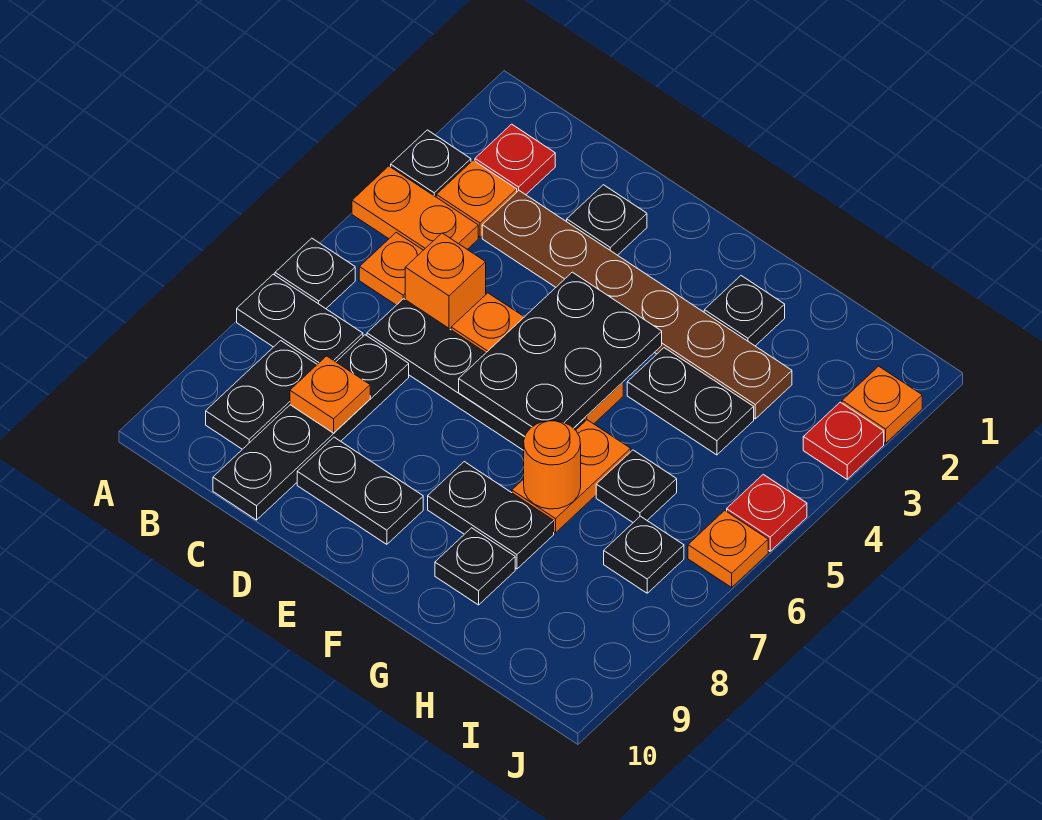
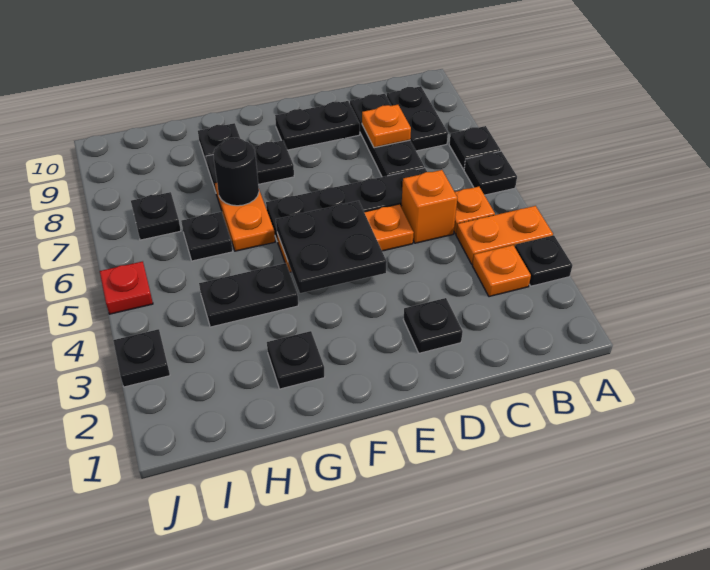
black 1x2 plate [237,274,363,364] -> black 1x1 plate [449,126,501,170]
red 1x1 plate [475,124,555,195] -> none
brown 1x6 plate [482,191,792,419] -> none
black 1x4 plate [213,335,409,520] -> black 1x3 plate [350,94,424,177]
black 2x3 plate [459,272,662,436] -> black 2x2 plate [276,201,387,293]
orange 1x1 round brick [524,420,581,509] -> black 1x1 round brick [213,138,259,206]
orange 1x1 plate [842,366,922,443] -> none
red 1x1 plate [803,402,884,479] -> black 1x1 plate [113,329,170,387]
orange 1x1 plate [688,510,768,587] -> none

